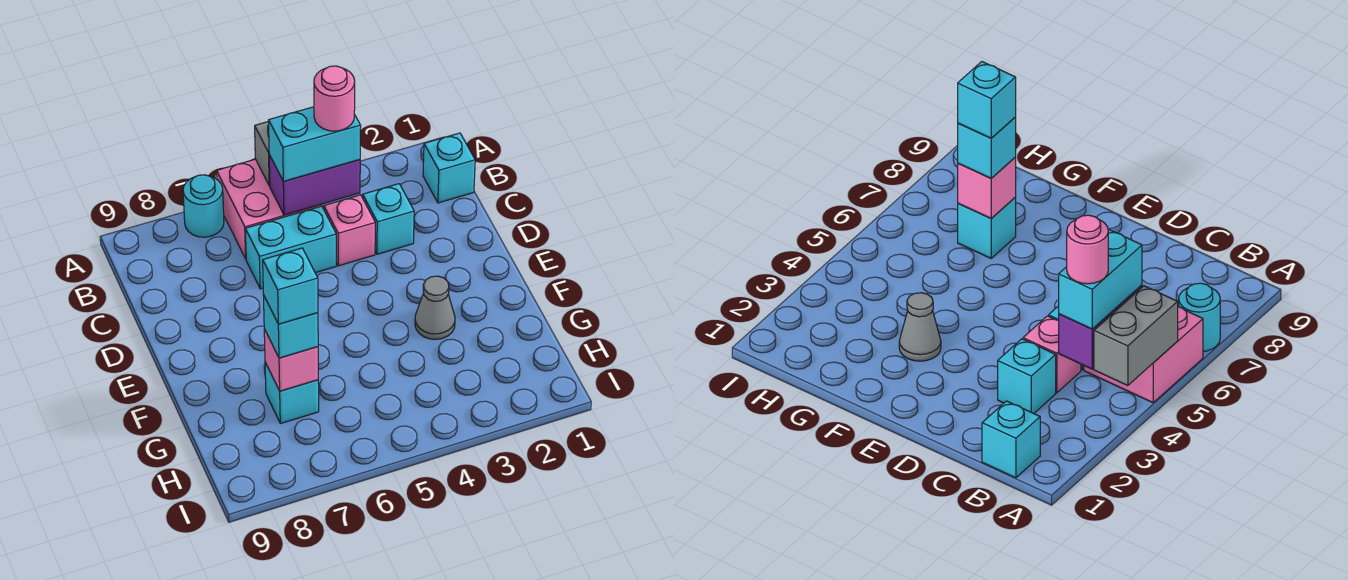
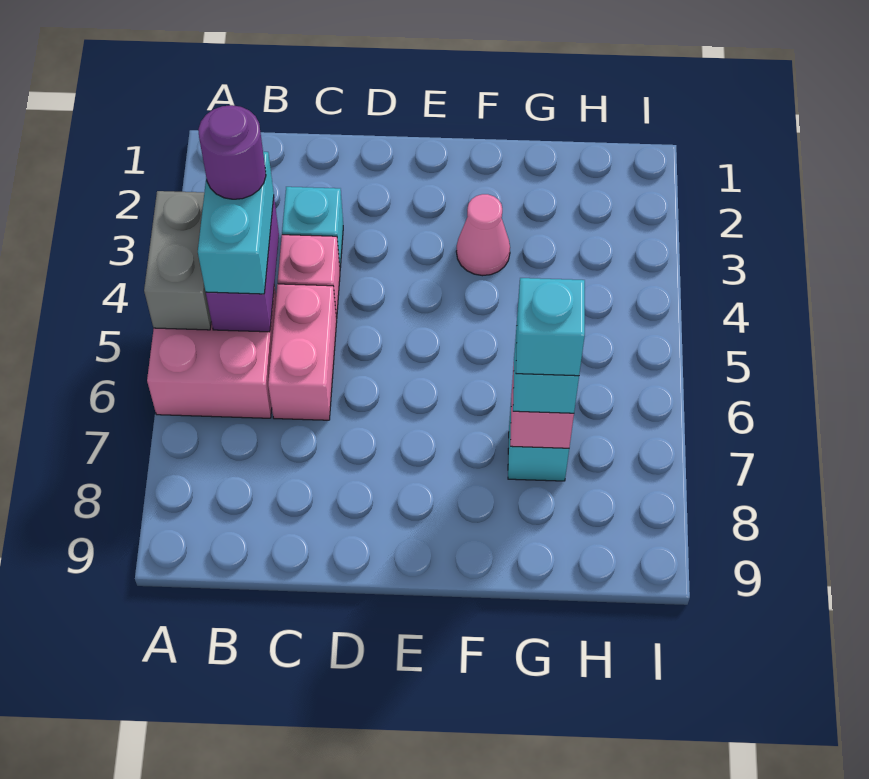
cyan 1x1 round brick [183,175,224,237] -> none
cyan 1x1 brick [423,133,475,203] -> none
pink 1x1 round brick [314,66,355,131] -> purple 1x1 round brick [198,105,266,199]
cyan 1x2 brick [245,206,336,289] -> pink 1x2 brick [268,284,337,420]
grey 1x1 cone [415,276,455,339] -> pink 1x1 cone [456,194,510,276]

